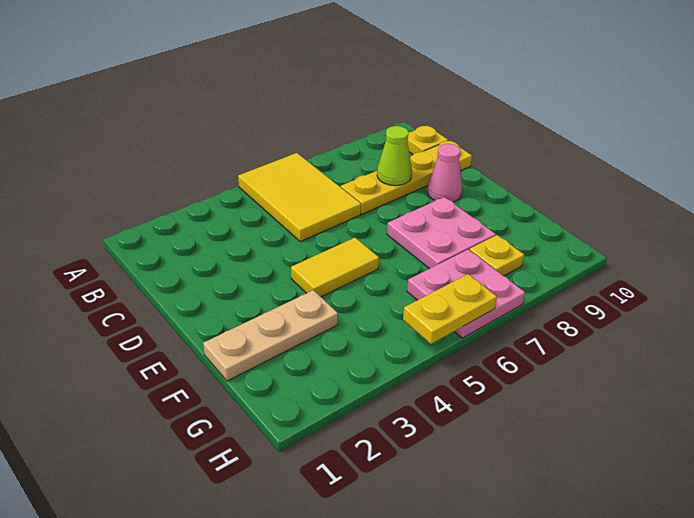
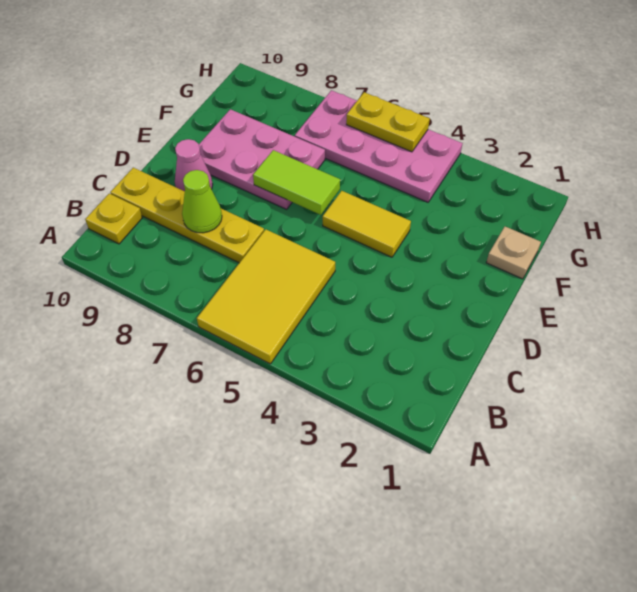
none -> lime 1x2 tile [253,150,340,215]
pink 2x2 plate [387,197,496,269] -> pink 2x3 plate [199,109,325,209]
tan 1x3 plate [203,290,338,381] -> tan 1x1 plate [486,227,541,279]
pink 2x2 plate [407,249,525,338] -> pink 2x4 plate [295,90,463,202]
yellow 1x1 plate [470,235,524,276] -> none

